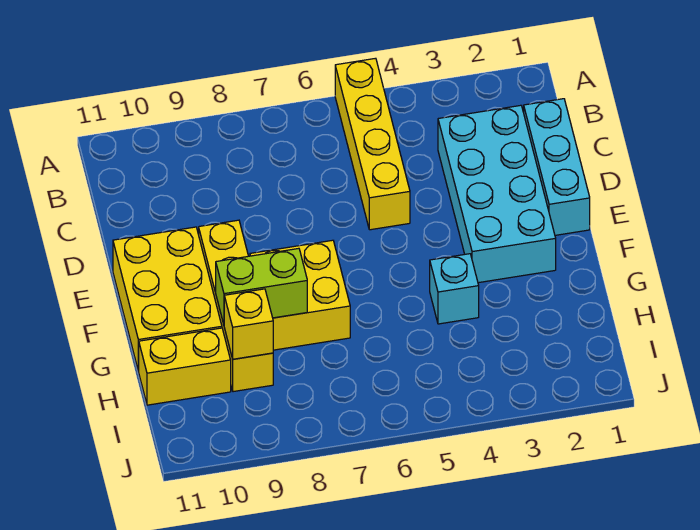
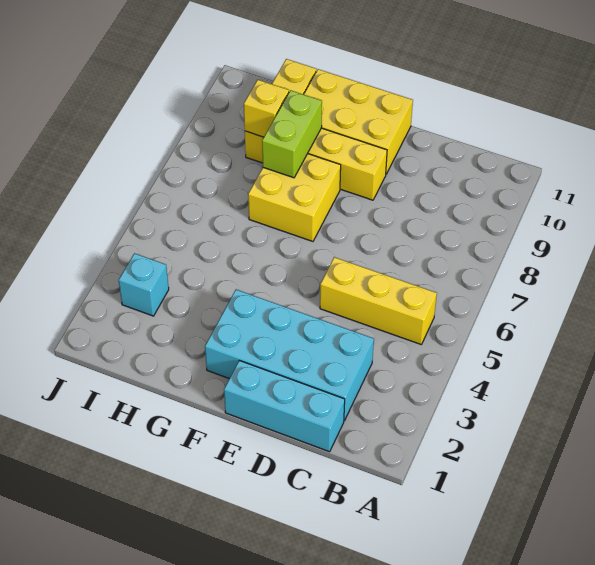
yellow 1x4 brick [335,58,410,230] -> yellow 1x3 brick [320,257,437,345]
cyan 1x1 brick [430,254,479,324] -> cyan 1x1 brick moved to [119,253,169,316]

